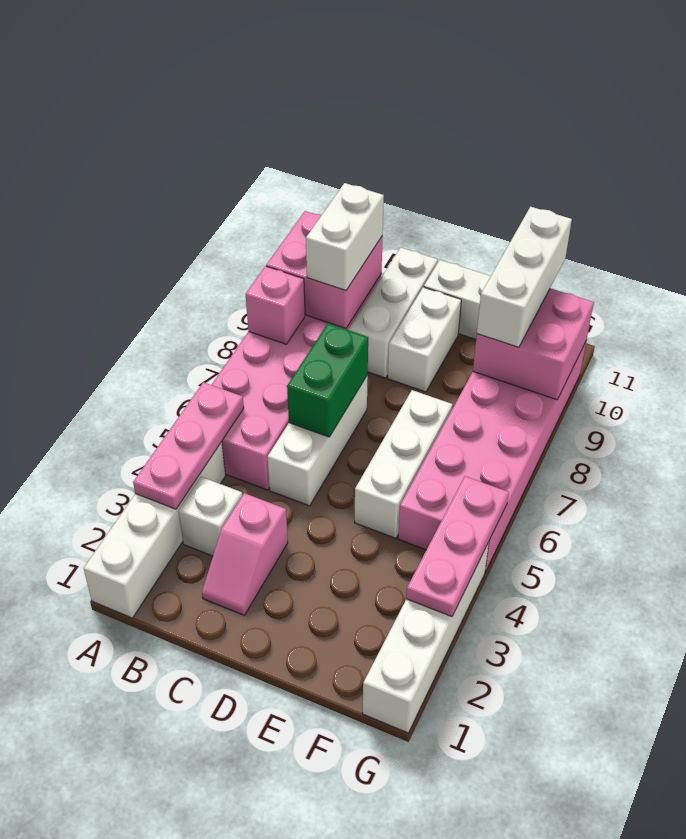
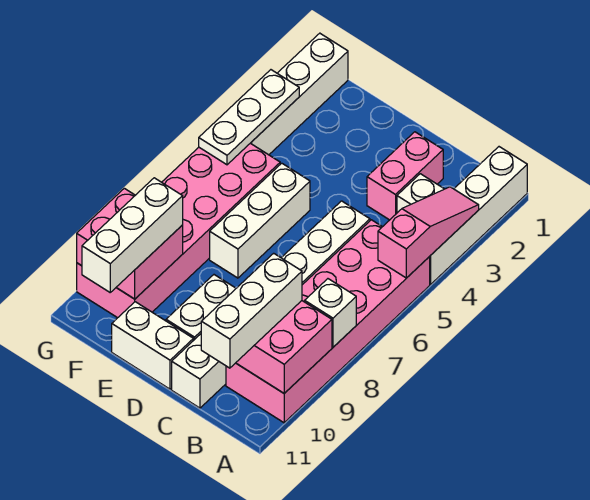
pink 1x3 plate [133,382,244,509] -> pink 1x3 slope [378,187,479,278]
pink 1x1 brick [246,266,305,344] -> white 1x1 brick [305,279,356,347]
white 1x2 brick [306,183,384,290] -> white 1x3 brick [201,253,302,368]
pink 1x2 slope [202,493,288,615] -> pink 1x2 brick [367,132,443,220]
green 1x2 brick [287,323,368,437] -> none
pink 1x3 plate [406,476,509,616] -> white 1x3 plate [199,70,299,165]

